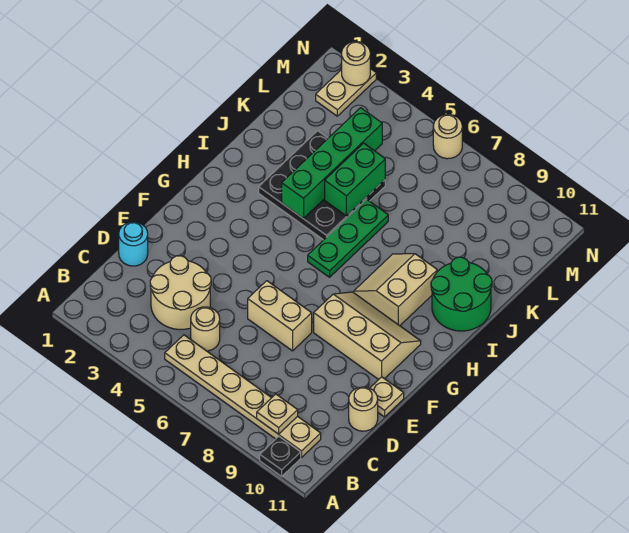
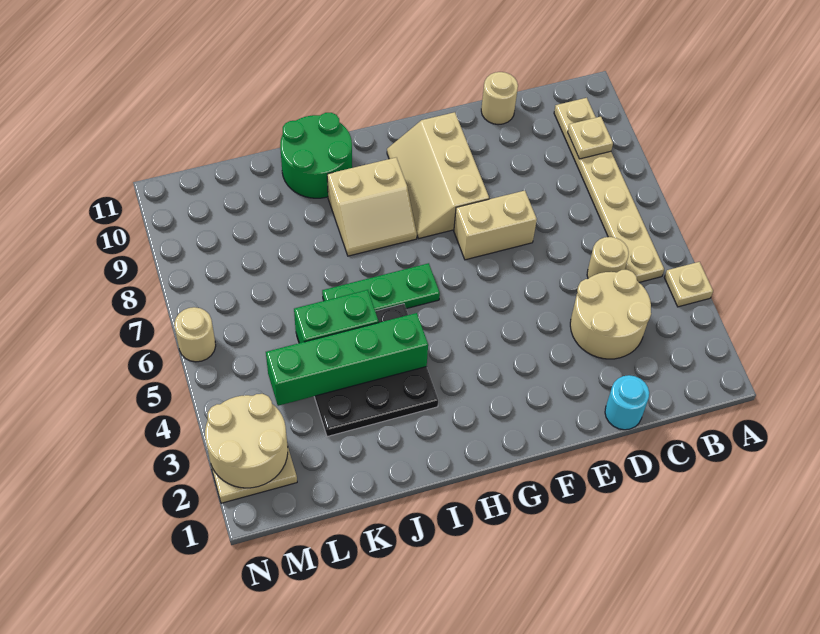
black 1x1 plate [260,437,301,476] -> none
tan 1x2 brick [248,281,312,351] -> tan 1x2 brick turned to [454,191,537,260]
tan 1x1 plate [370,377,404,417] -> tan 1x1 plate moved to [664,262,713,307]
tan 1x1 round brick [342,41,370,86] -> tan 2x2 round brick [205,394,288,488]

